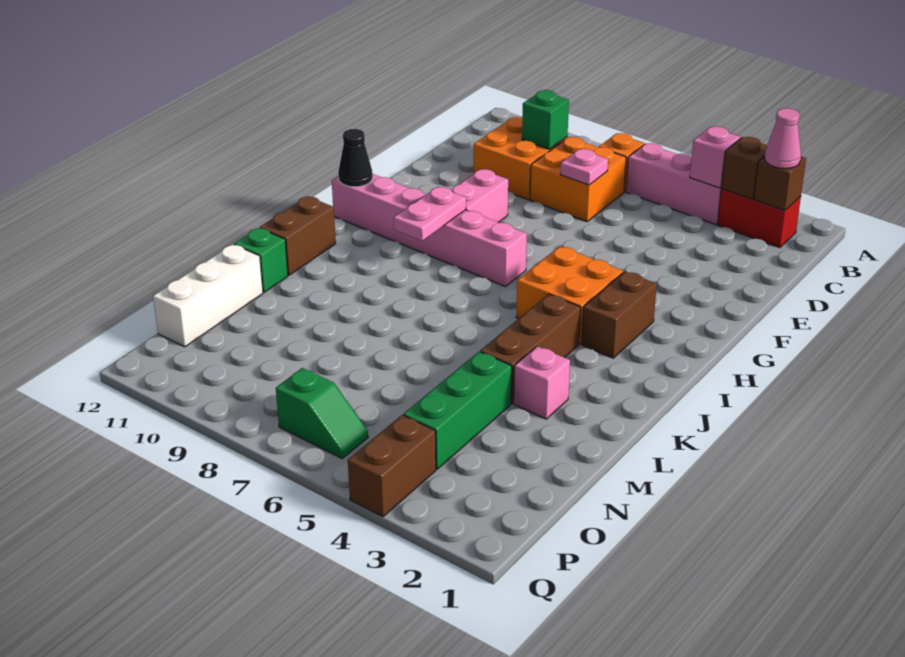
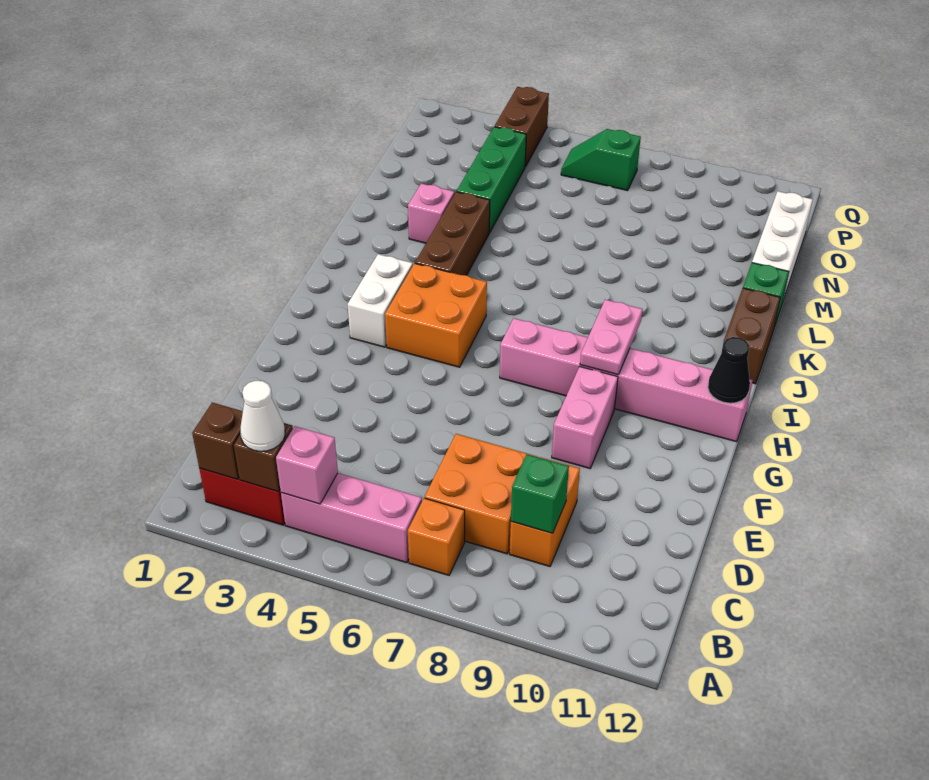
pink 1x1 cone [765,108,801,169] -> none
none -> white 1x1 cone [240,381,285,451]
orange 2x2 brick [474,117,567,200] -> orange 1x2 brick [510,457,580,566]
pink 1x1 plate [560,149,608,185] -> none
brown 1x2 brick [581,271,657,358] -> white 1x2 brick [347,254,413,347]

